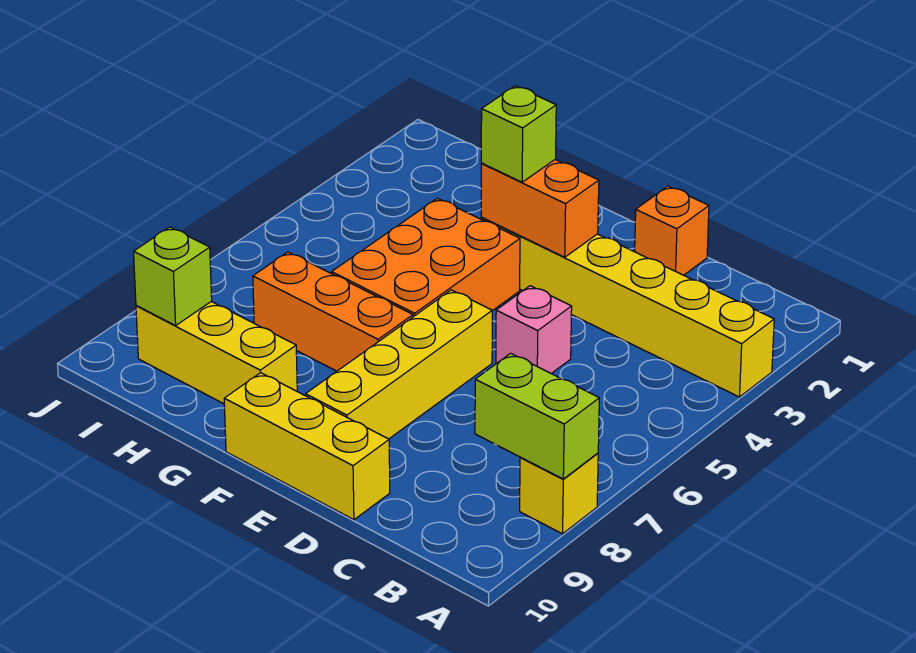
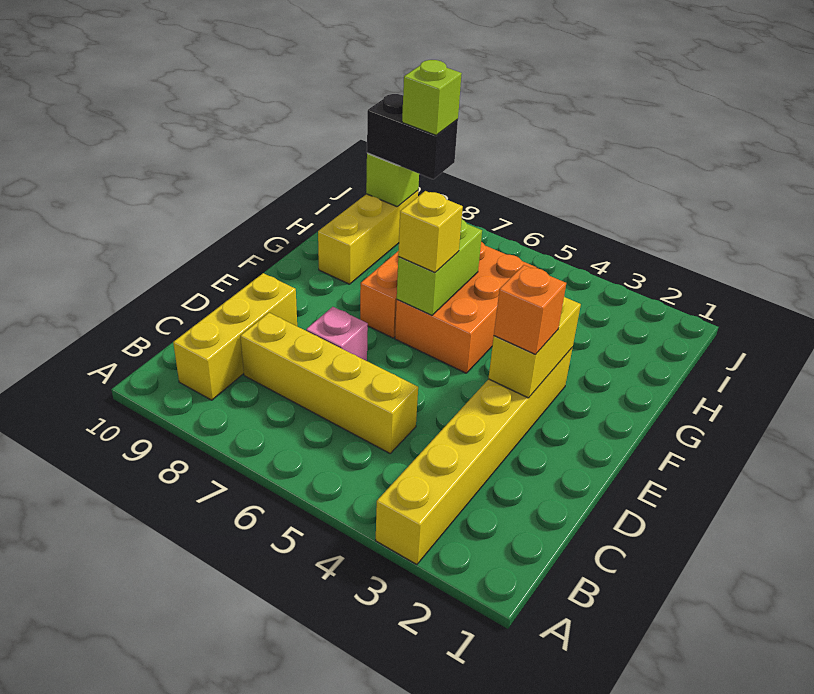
yellow 1x1 brick [520,453,598,534] -> yellow 1x1 brick moved to [398,191,463,272]
lime 1x2 brick [475,353,599,479] -> lime 1x2 brick moved to [397,220,482,315]
orange 1x1 brick [635,186,709,275] -> orange 1x1 brick moved to [494,265,566,354]
pink 1x1 brick [496,286,572,374] -> pink 1x1 brick moved to [306,307,368,361]
yellow 1x3 brick [224,373,390,520] -> yellow 1x3 brick moved to [173,273,297,400]
orange 1x2 brick [481,160,599,257] -> yellow 1x2 brick [488,297,581,398]
yellow 1x4 brick [306,290,492,439] -> yellow 1x4 brick moved to [240,313,418,453]
lime 1x1 brick [481,86,556,182] -> lime 1x1 brick moved to [402,60,462,135]
orange 2x3 brick [332,198,520,317] -> orange 2x3 brick turned to [395,242,536,373]
none -> black 1x2 brick [367,94,458,179]

